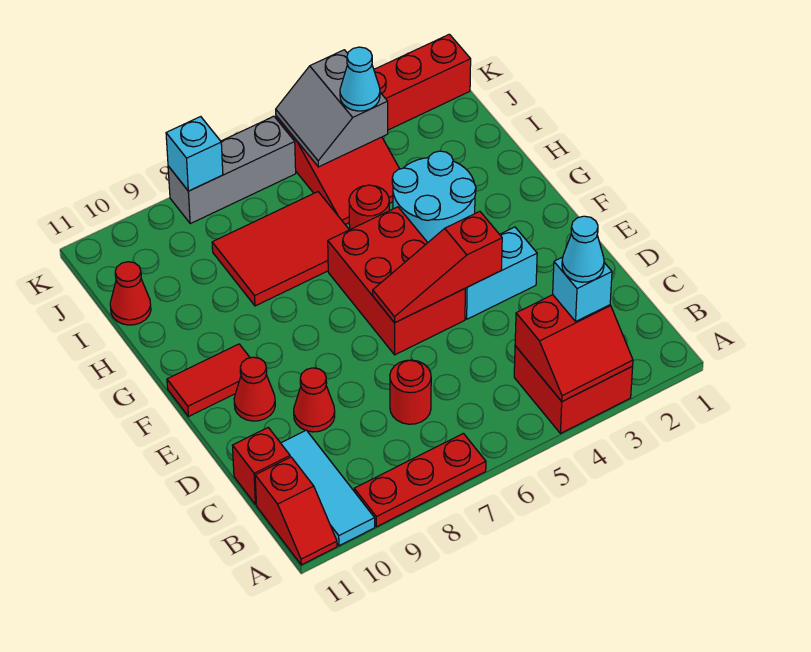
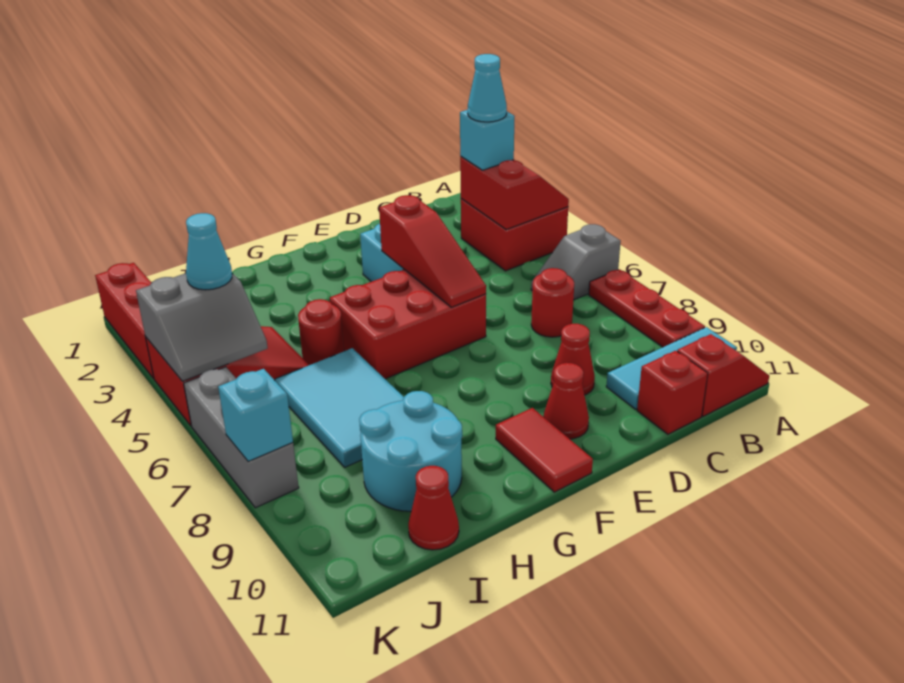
none -> grey 1x2 slope [531,224,621,300]
cyan 2x2 round brick [392,151,476,242] -> cyan 2x2 round brick moved to [359,391,462,511]
red 2x3 tile [212,192,349,306] -> cyan 2x3 tile [275,348,404,467]

